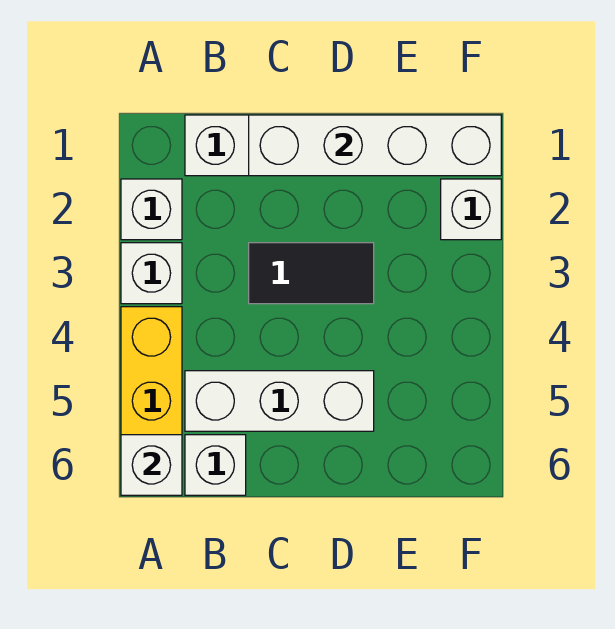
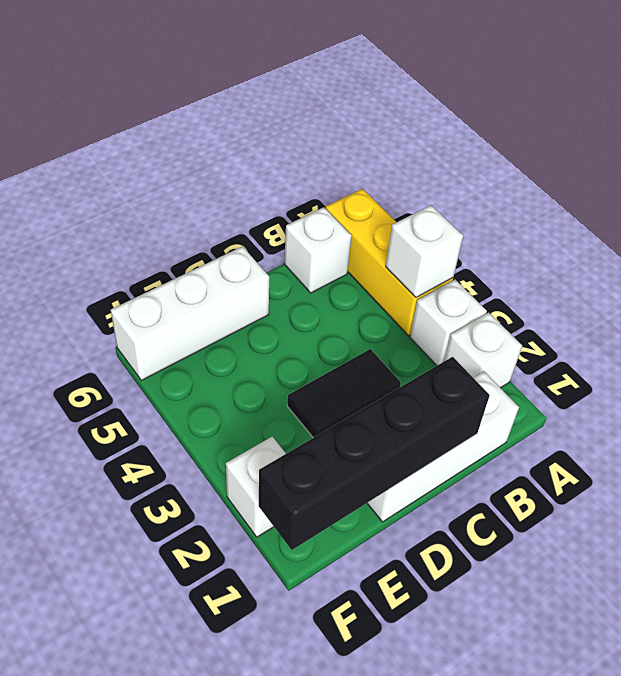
white 1x1 brick [121,435,182,495] -> white 1x1 brick moved to [386,205,463,297]
white 1x3 brick [185,371,374,431] -> white 1x3 brick moved to [111,246,269,380]
white 1x4 brick [249,115,501,176] -> black 1x4 brick [259,357,490,550]

